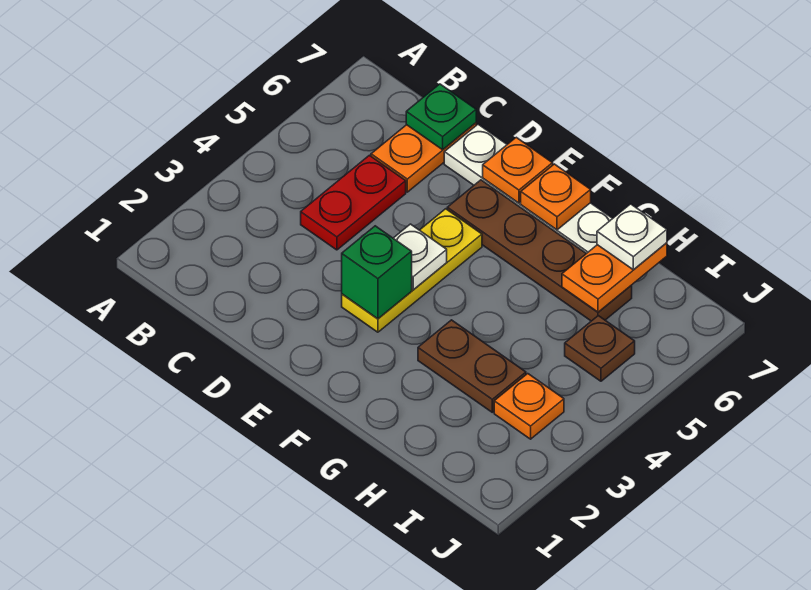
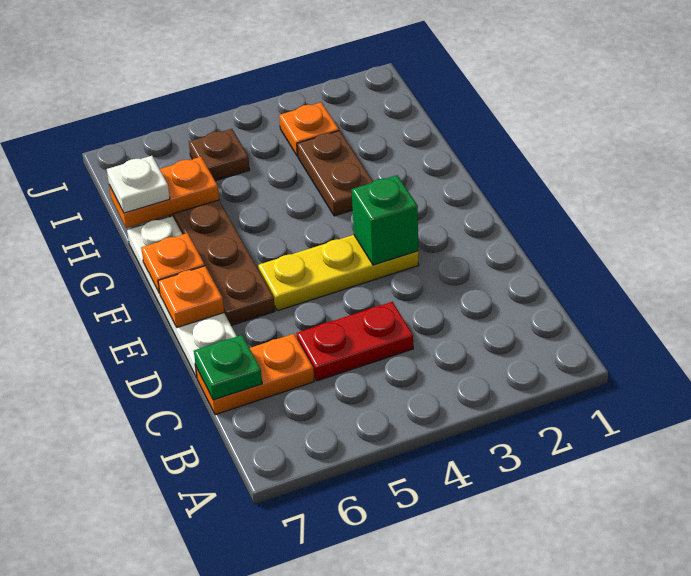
white 1x1 plate [393,224,447,290] -> none

